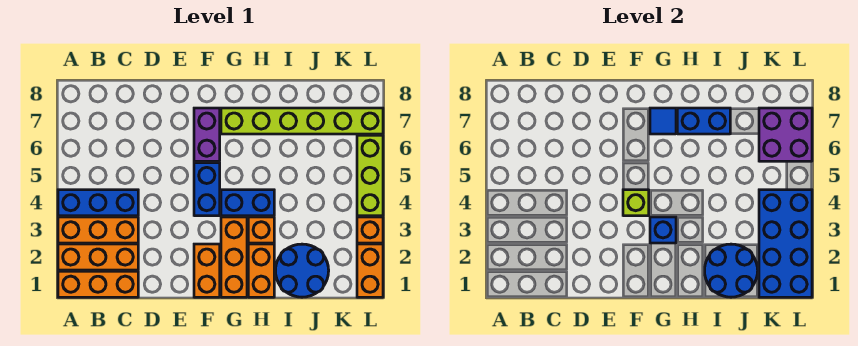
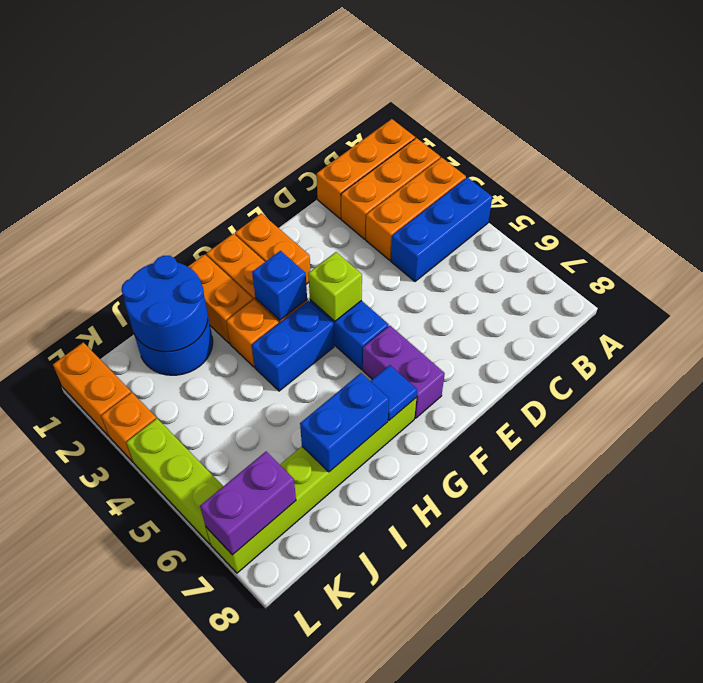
blue 2x4 brick [759,190,812,297] -> none
purple 2x2 brick [759,108,812,161] -> purple 1x2 brick [200,452,296,555]

